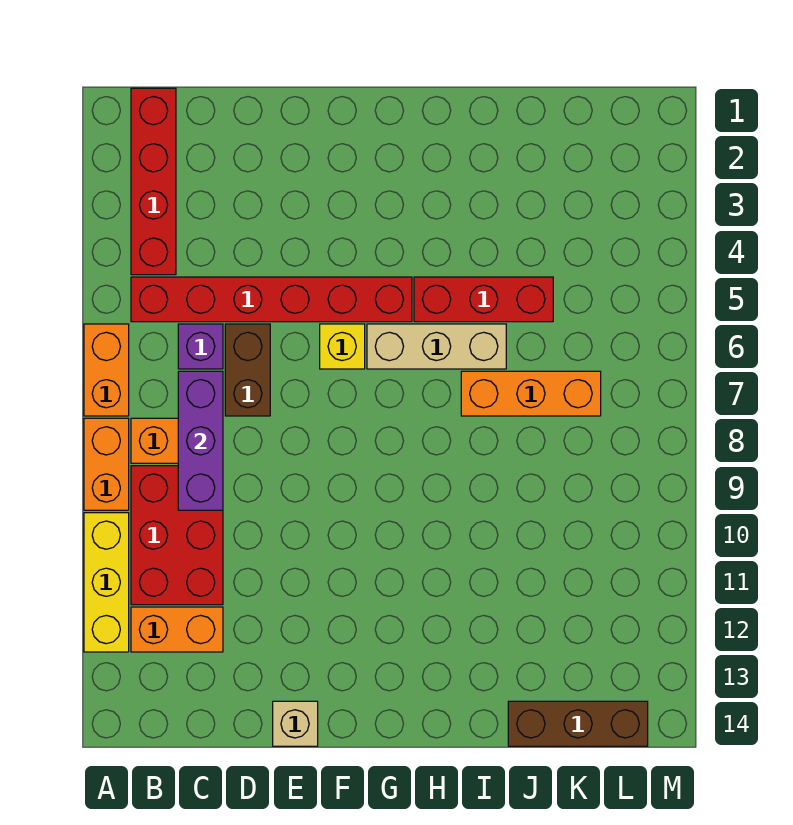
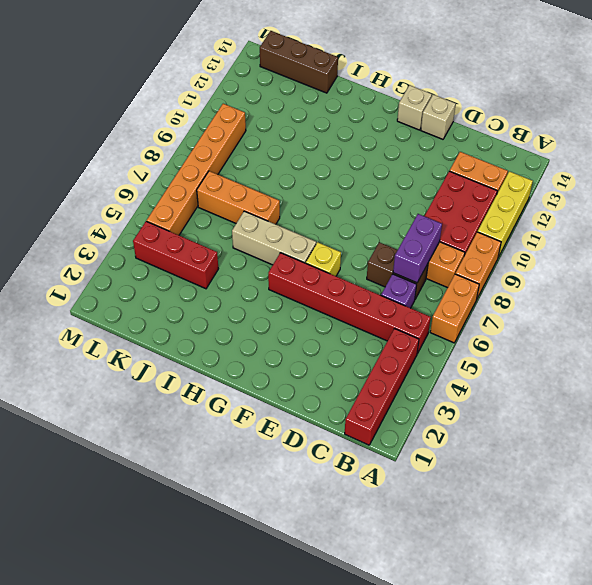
purple 1x3 brick [178,371,223,510] -> purple 1x2 brick [393,214,442,283]
brown 1x2 brick [225,324,270,416] -> brown 1x2 brick turned to [367,242,428,299]
none -> tan 1x1 brick [397,85,432,130]
red 1x3 brick [414,277,553,322] -> red 1x3 brick moved to [133,221,218,289]
none -> orange 1x6 brick [147,104,246,235]

